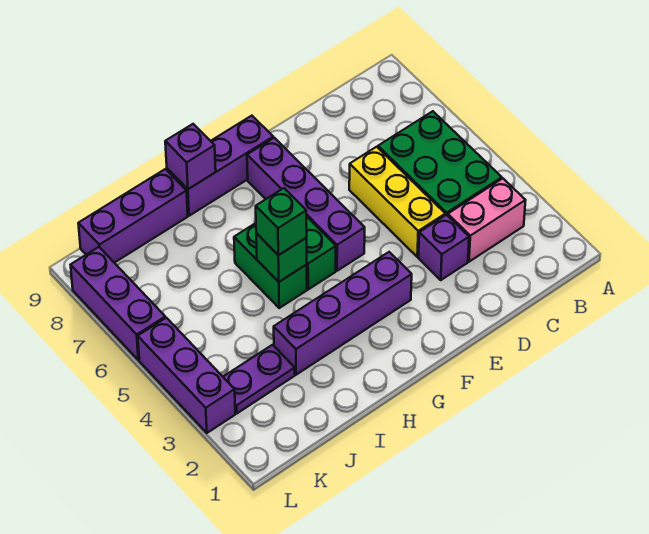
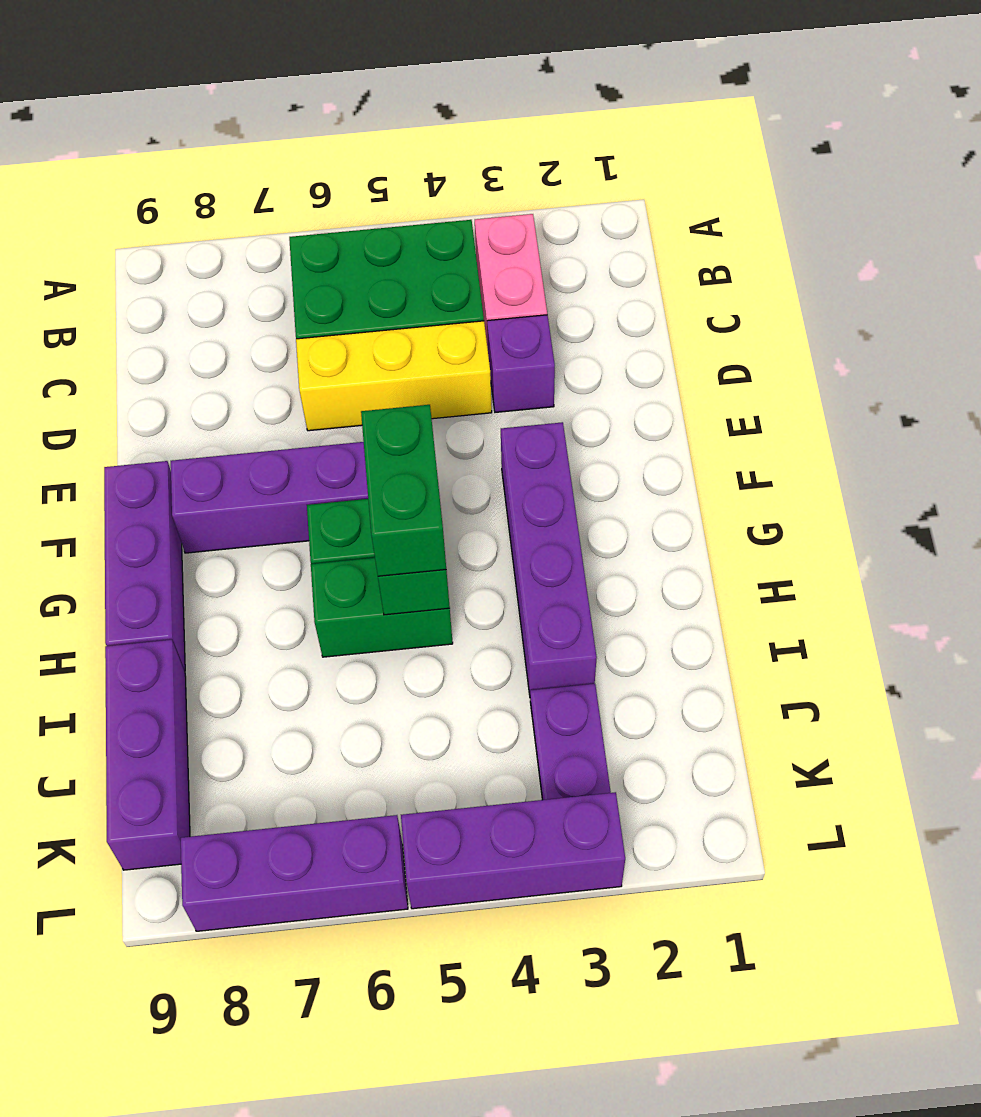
green 1x1 brick [256,188,307,255] -> green 1x2 brick [361,405,446,576]
purple 1x1 brick [165,124,216,189] -> none

